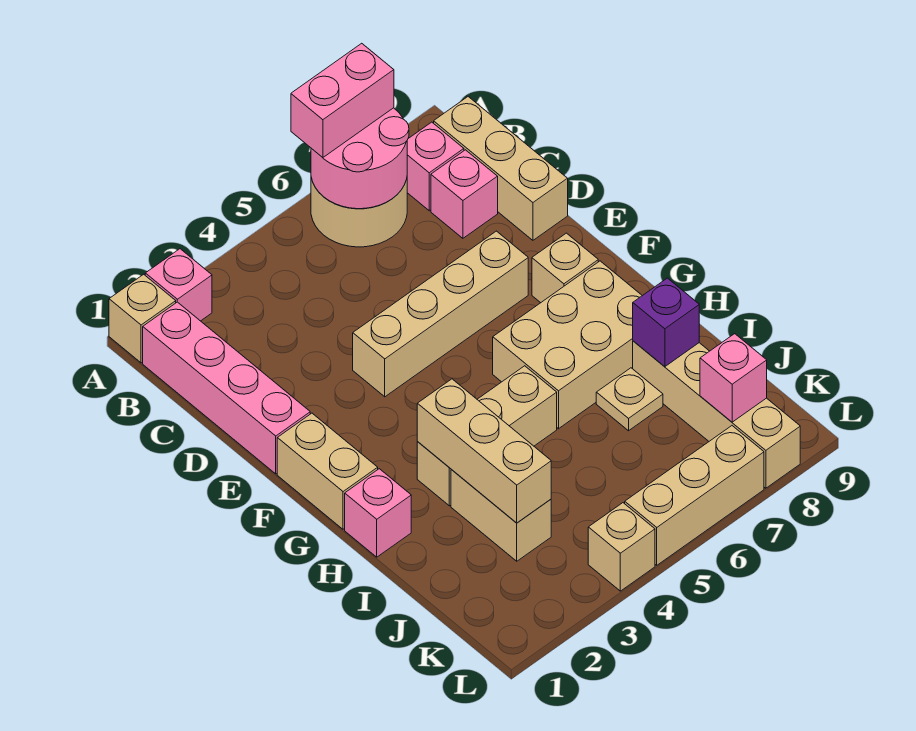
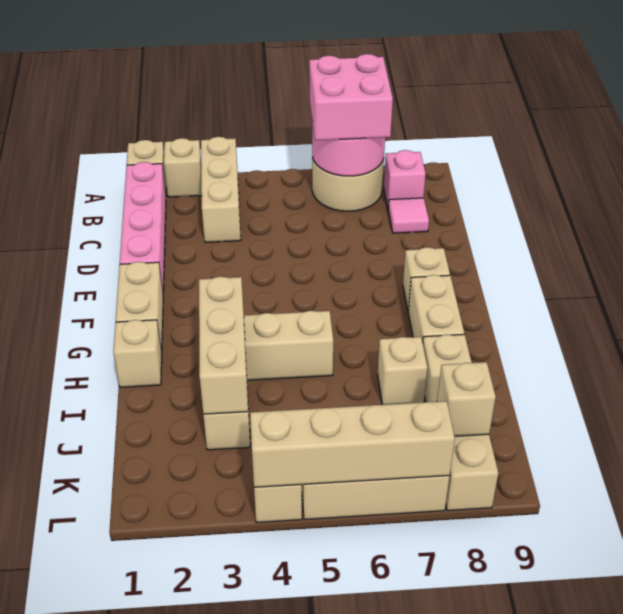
pink 1x1 brick [145,249,212,321] -> tan 1x1 brick [164,138,202,197]
pink 1x2 brick [291,43,394,158] -> pink 2x2 brick [309,54,393,141]
tan 1x3 brick [434,97,568,240] -> tan 1x3 brick moved to [201,137,241,242]
pink 1x1 brick [431,150,498,238] -> pink 1x1 tile [388,198,429,233]
tan 1x4 brick [353,231,528,397] -> tan 1x4 brick moved to [250,401,455,487]
tan 2x3 brick [493,261,642,429] -> tan 1x2 brick [408,275,464,342]
pink 1x1 brick [345,469,411,557] -> tan 1x1 brick [113,320,162,387]
tan 1x1 plate [596,368,663,431] -> tan 1x1 brick [378,337,427,405]
purple 1x1 brick [633,278,699,367] -> none
pink 1x1 brick [700,334,767,422] -> tan 1x1 brick [437,362,496,436]

